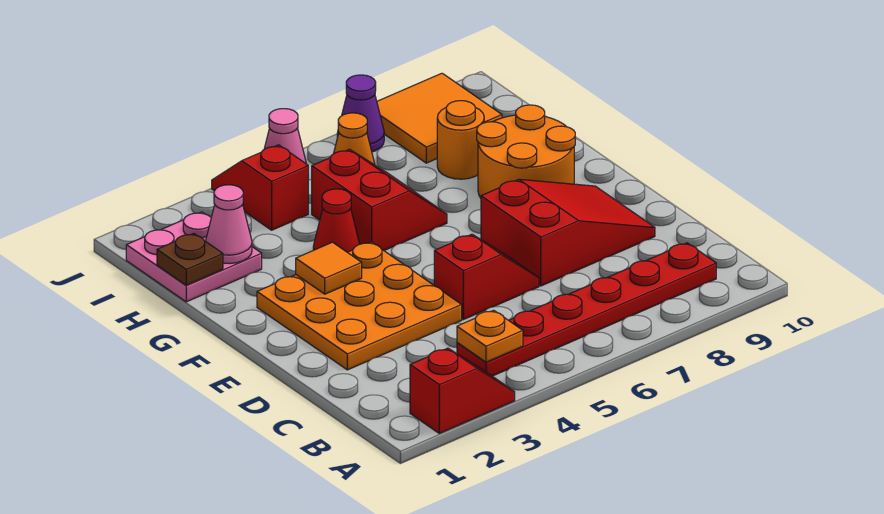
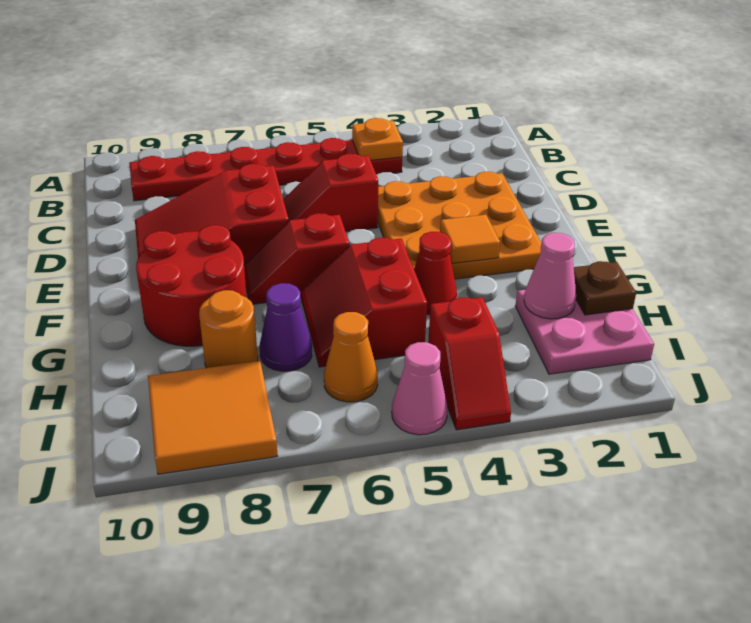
red 1x2 slope [410,348,515,433] -> red 1x2 slope moved to [244,213,349,304]
orange 2x2 round brick [477,105,575,198] -> red 2x2 round brick [136,225,247,346]
purple 1x1 cone [337,75,384,152] -> purple 1x1 cone moved to [260,283,312,371]

